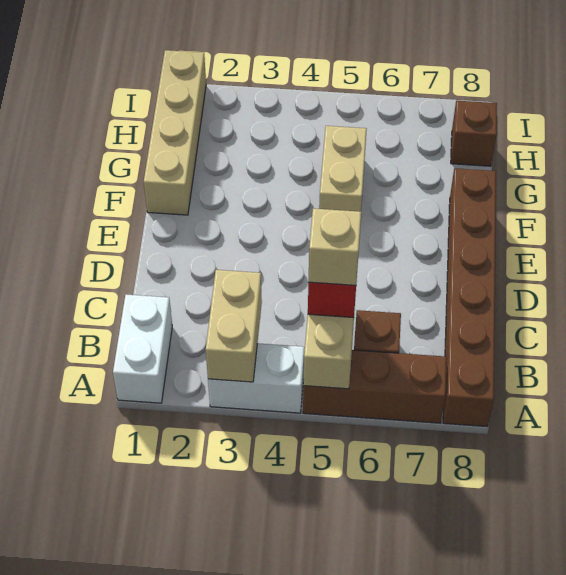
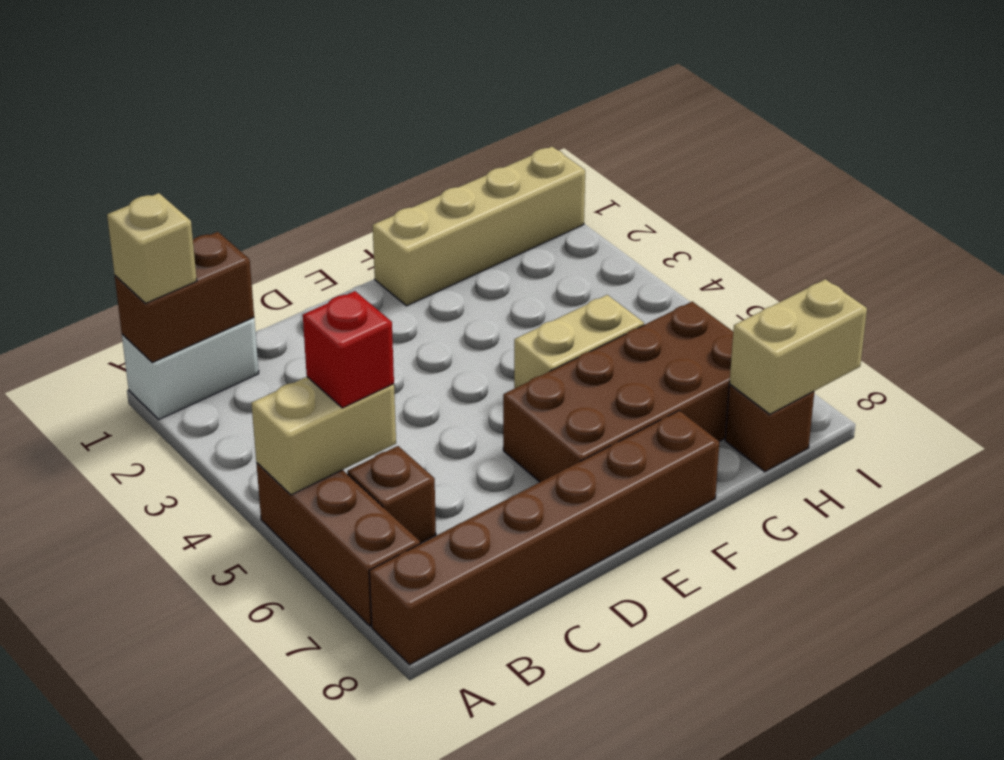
none -> brown 1x2 brick [115,232,254,363]
white 1x2 brick [208,343,305,413] -> none
tan 1x2 brick [206,270,262,382] -> tan 1x2 brick moved to [729,279,867,414]
tan 1x1 brick [309,209,361,285] -> tan 1x1 brick moved to [107,193,197,303]
none -> brown 2x4 brick [503,302,733,482]

